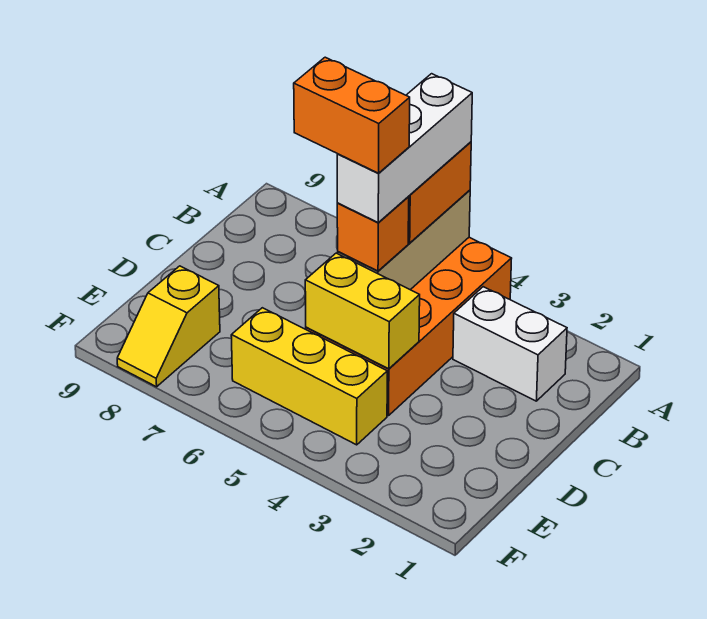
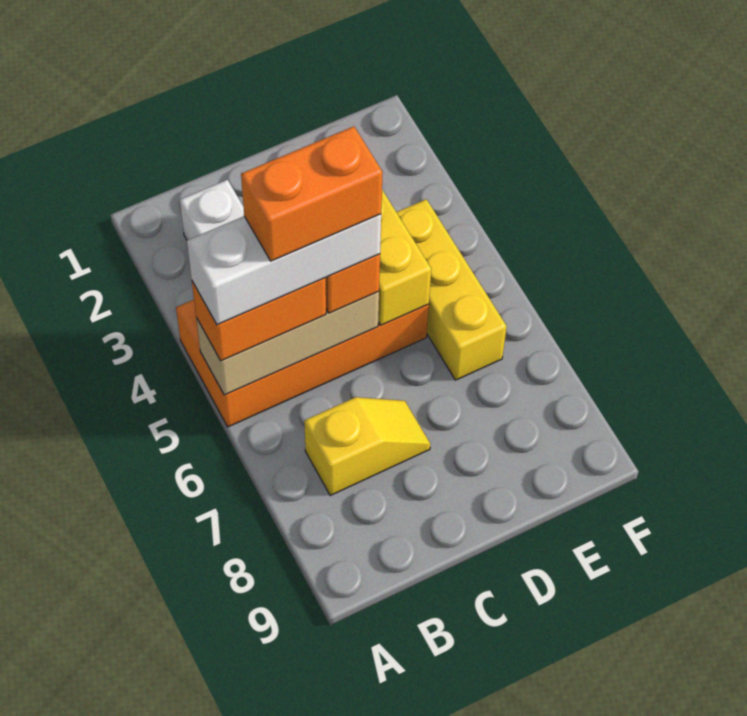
orange 1x2 brick [294,57,410,173] -> orange 1x2 brick turned to [241,126,383,261]
yellow 1x2 slope [117,266,220,387] -> yellow 1x2 slope moved to [304,397,430,495]

